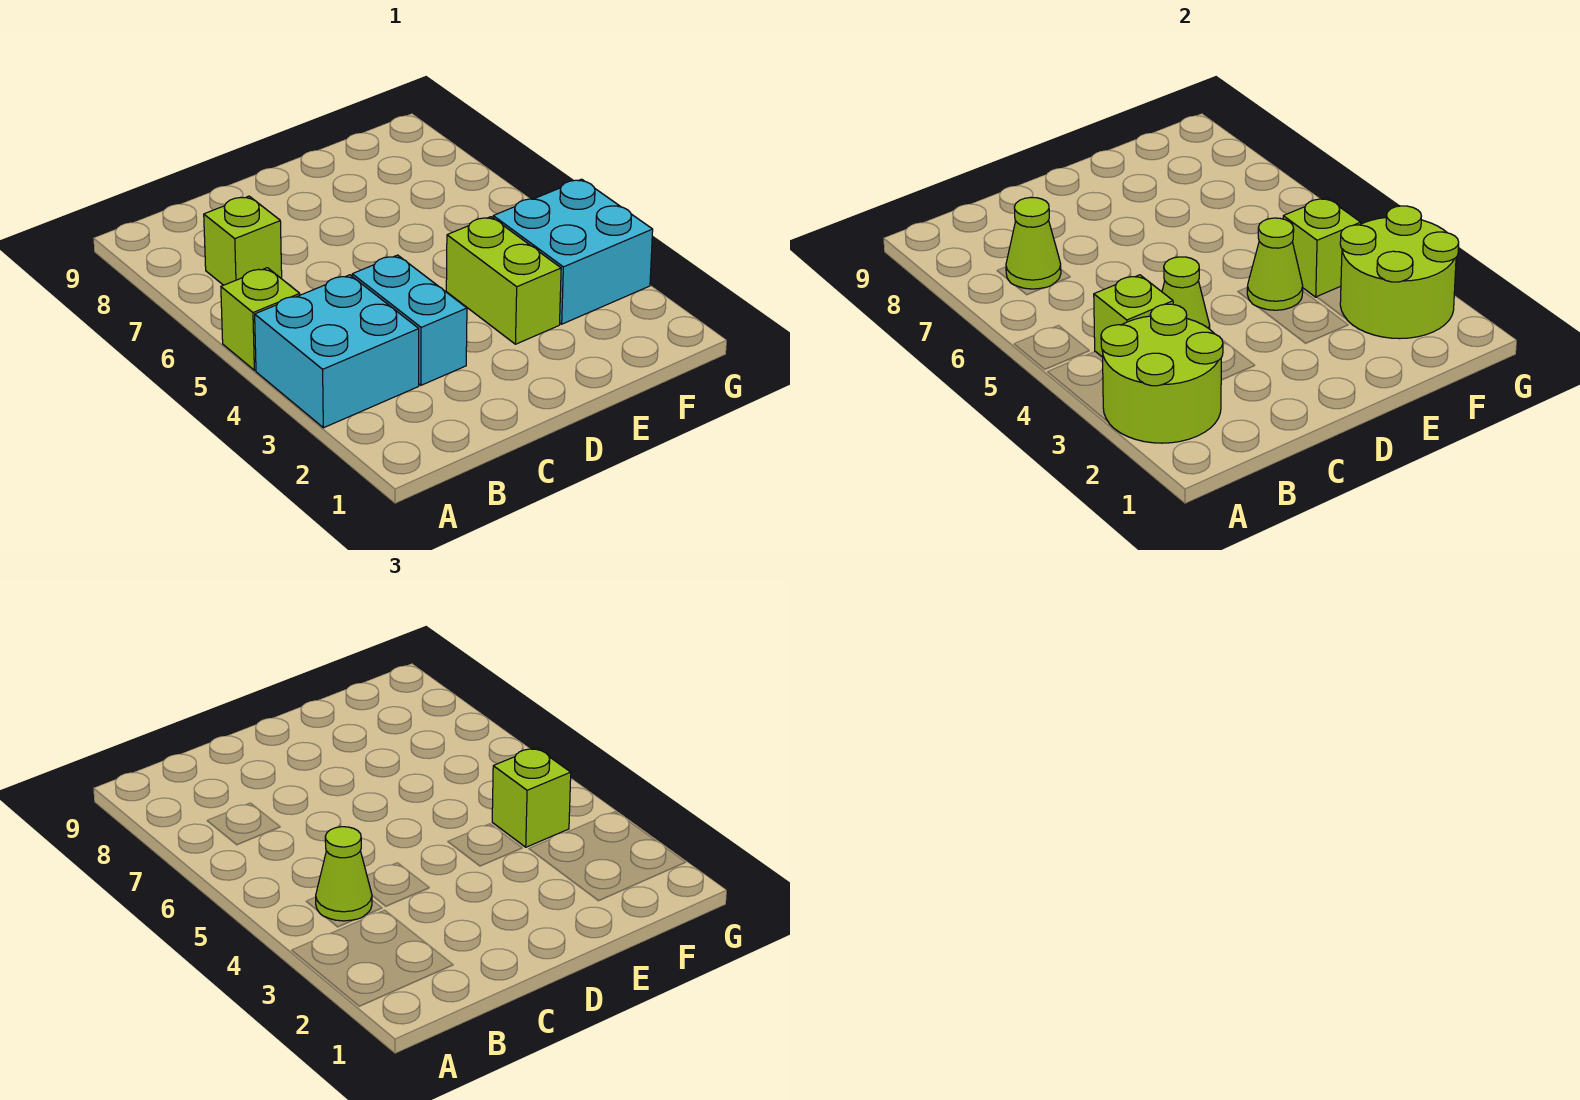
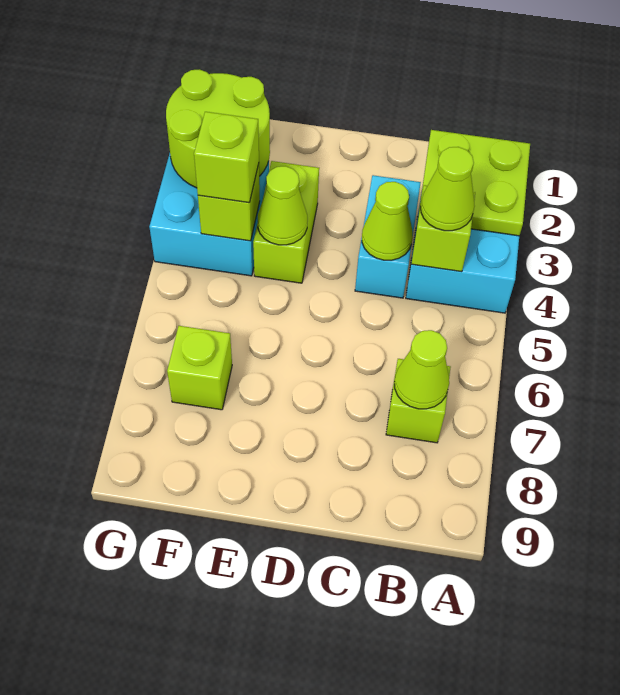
lime 2x2 round brick [1101,304,1223,443] -> lime 2x2 plate [419,130,530,236]
lime 1x1 brick [221,268,300,370] -> lime 1x1 brick moved to [167,326,232,410]

